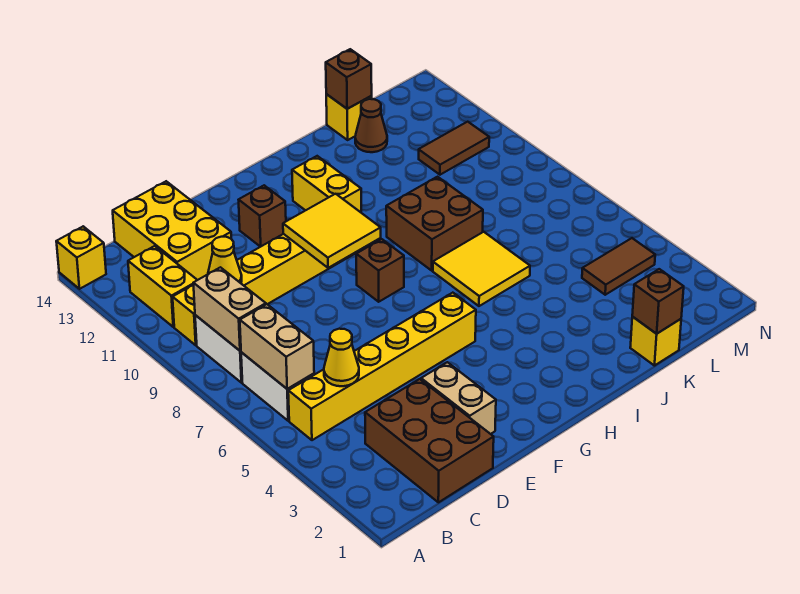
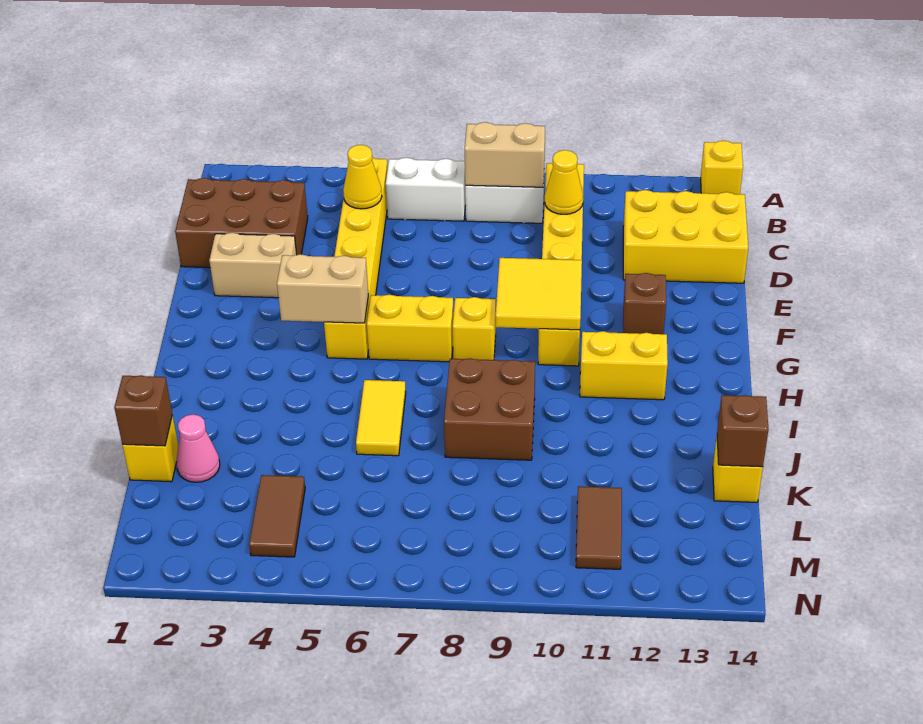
tan 1x2 brick [240,304,314,389] -> tan 1x2 brick moved to [277,254,368,323]
yellow 1x2 brick [128,246,197,327] -> yellow 1x2 brick moved to [367,295,454,362]
brown 1x1 brick [356,239,404,302] -> yellow 1x1 brick [453,297,496,360]
yellow 2x2 tile [433,232,530,306] -> yellow 1x2 tile [356,380,406,456]
none -> pink 1x1 cone [177,414,220,482]
brown 1x1 cone [355,99,387,152] -> none

